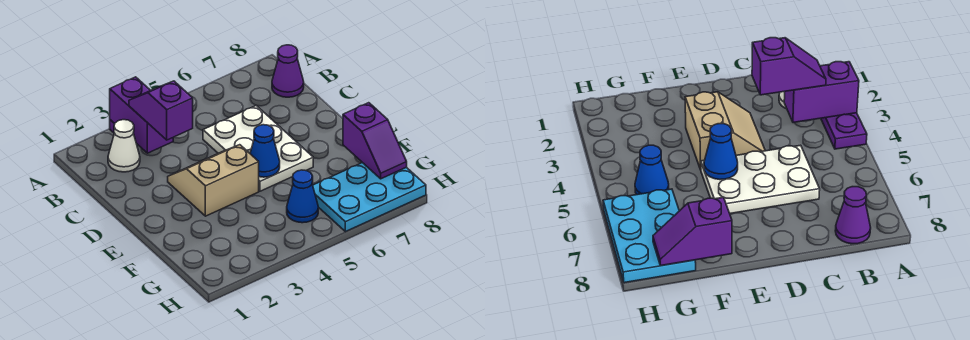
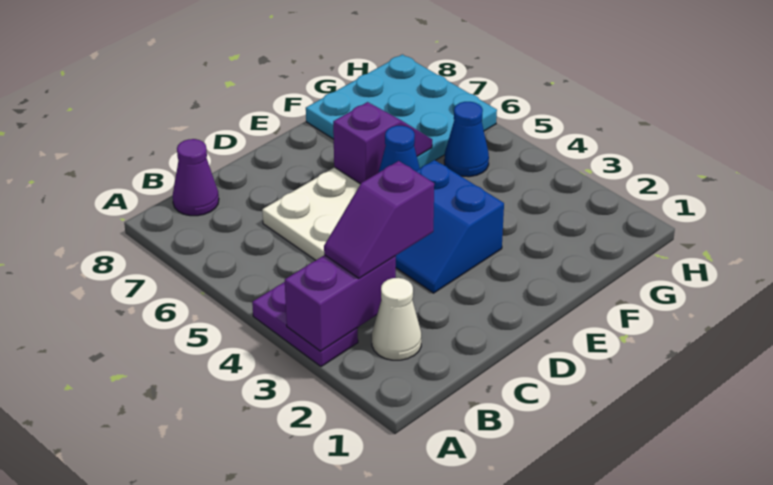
tan 2x2 slope [168,145,259,216] -> blue 2x2 slope [396,160,504,293]
purple 1x2 slope [343,103,407,179] -> purple 1x2 slope moved to [333,102,432,184]
cyan 2x3 plate [313,163,426,232] -> cyan 3x3 plate [306,54,497,168]

